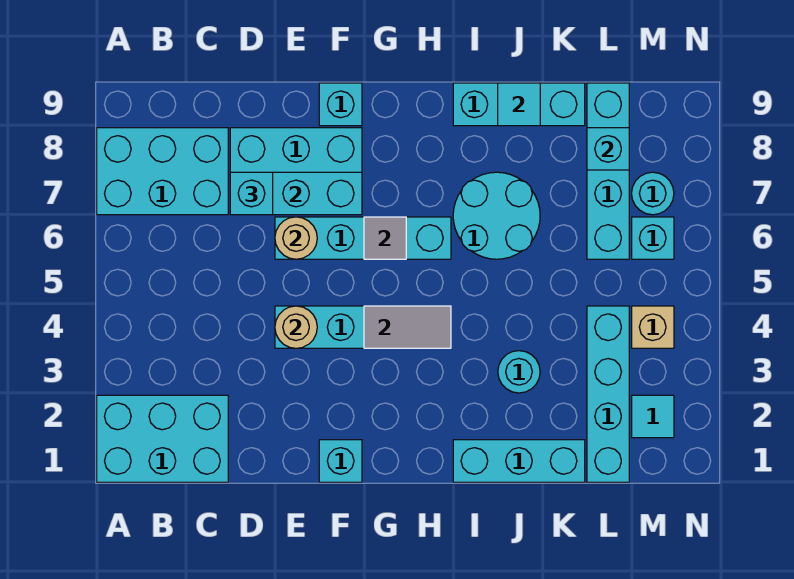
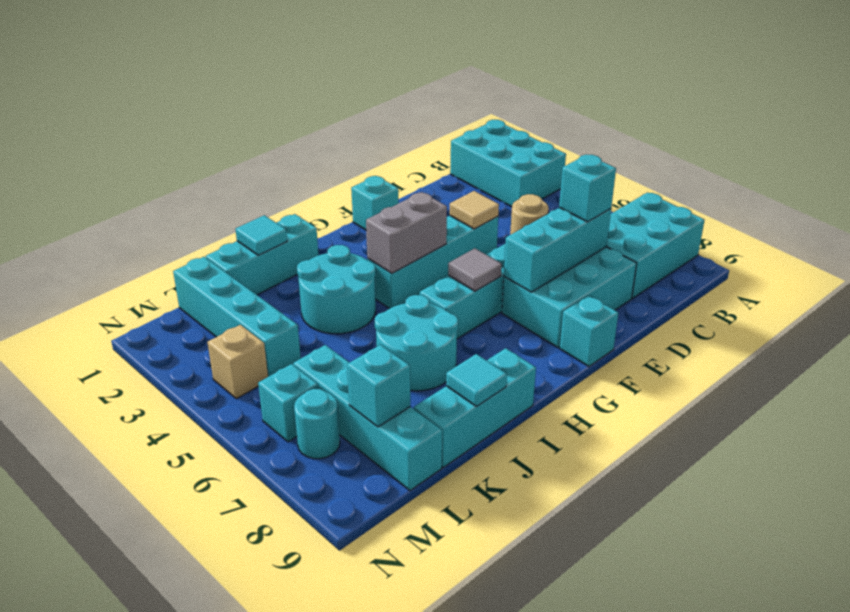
cyan 2x3 brick [97,395,228,482] -> cyan 2x3 brick turned to [450,120,566,207]
tan 1x1 round brick [275,306,317,348] -> tan 1x1 tile [450,191,499,229]
grey 1x2 tile [364,306,451,348] -> grey 1x2 brick [366,192,447,273]
cyan 1x1 round brick [498,351,540,393] -> cyan 2x2 round brick [297,245,376,334]
cyan 1x1 tile [632,395,674,438] -> cyan 1x1 tile moved to [235,215,287,255]

